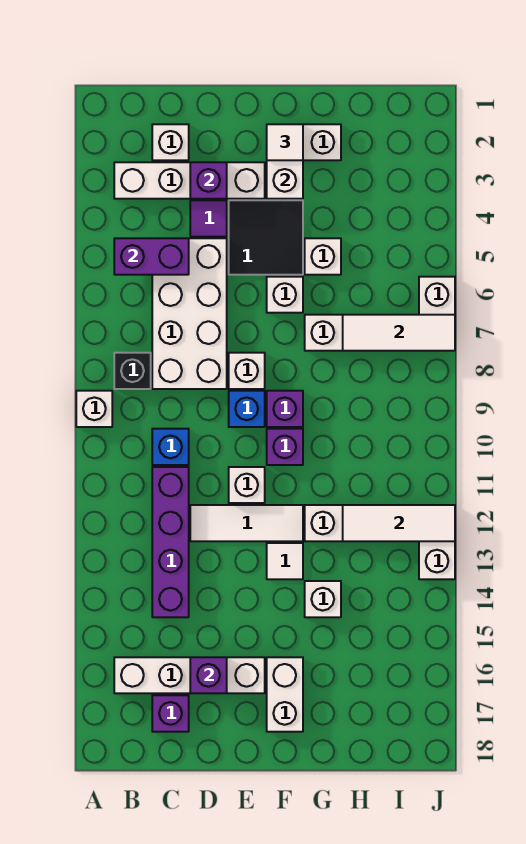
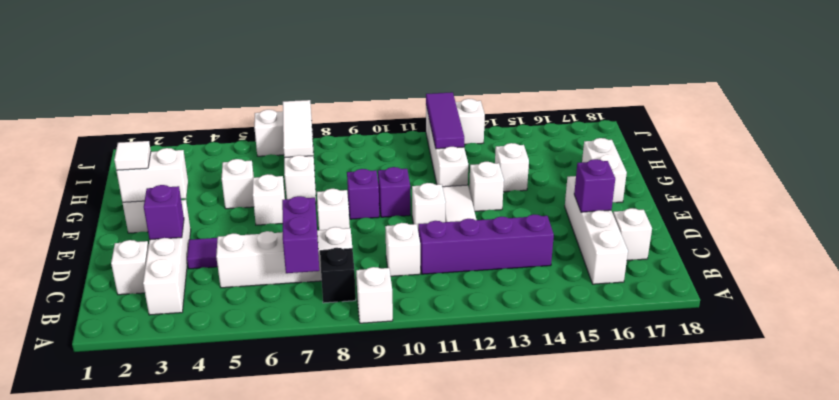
purple 1x2 brick [114,238,189,275] -> purple 1x2 brick moved to [282,196,319,273]
white 2x4 brick [152,238,227,389] -> white 1x4 brick [216,227,352,288]
blue 1x1 brick [152,429,189,465] -> white 1x1 brick [385,223,420,276]
purple 1x1 brick [152,695,189,732] -> white 1x1 brick [613,208,652,260]
black 2x2 tile [229,200,303,275] -> none
blue 1x1 brick [229,391,265,427] -> none
white 1x1 tile [267,543,303,579] -> white 1x1 brick [469,162,504,211]
white 1x2 brick [267,657,303,732] -> white 1x2 brick turned to [582,138,627,203]
white 1x3 tile [343,505,455,541] -> purple 1x3 tile [426,92,464,149]

